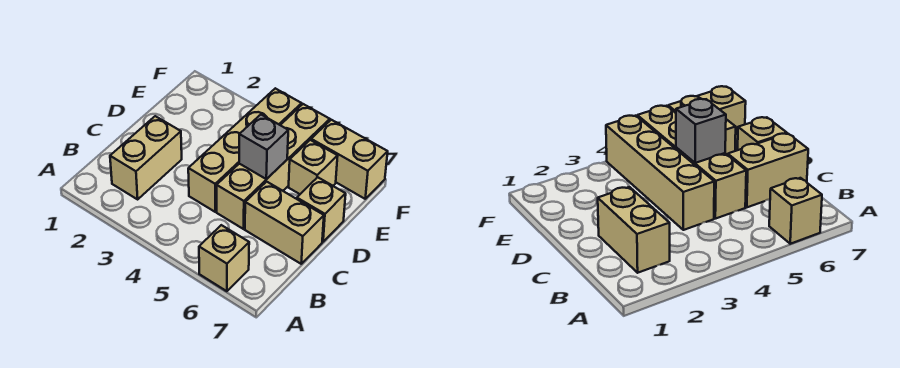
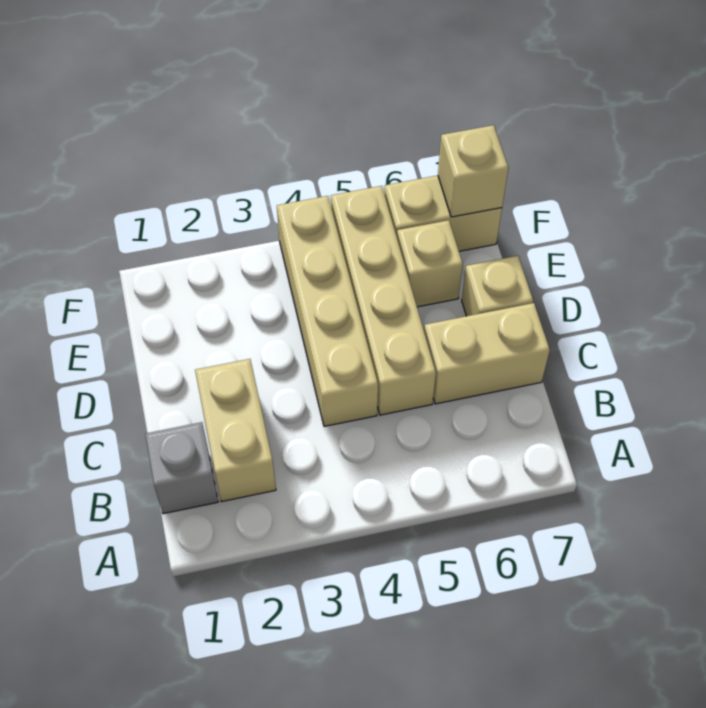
tan 1x1 brick [199,225,249,291] -> tan 1x1 brick moved to [438,125,508,217]
grey 1x1 brick [239,115,288,179] -> grey 1x1 brick moved to [145,422,218,514]

